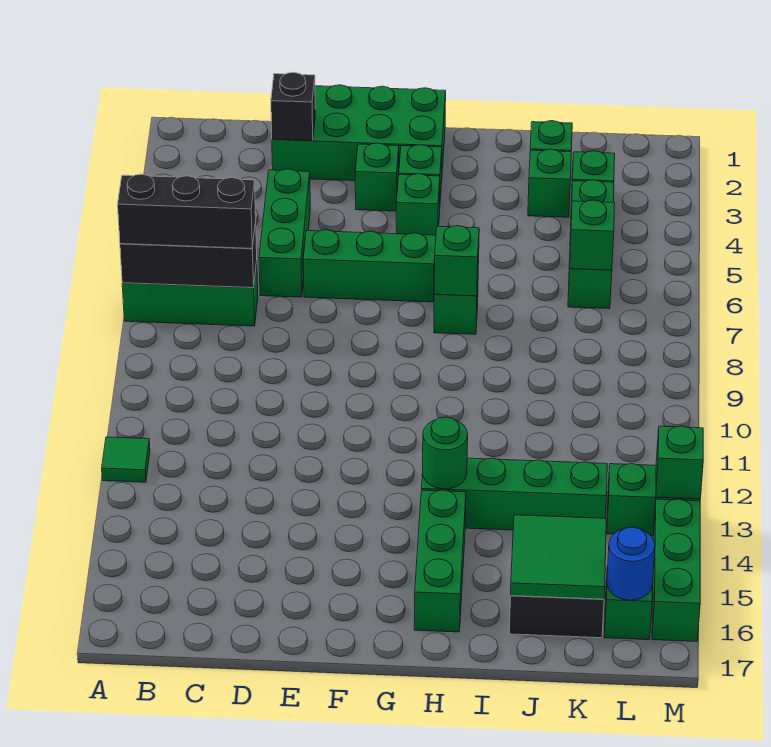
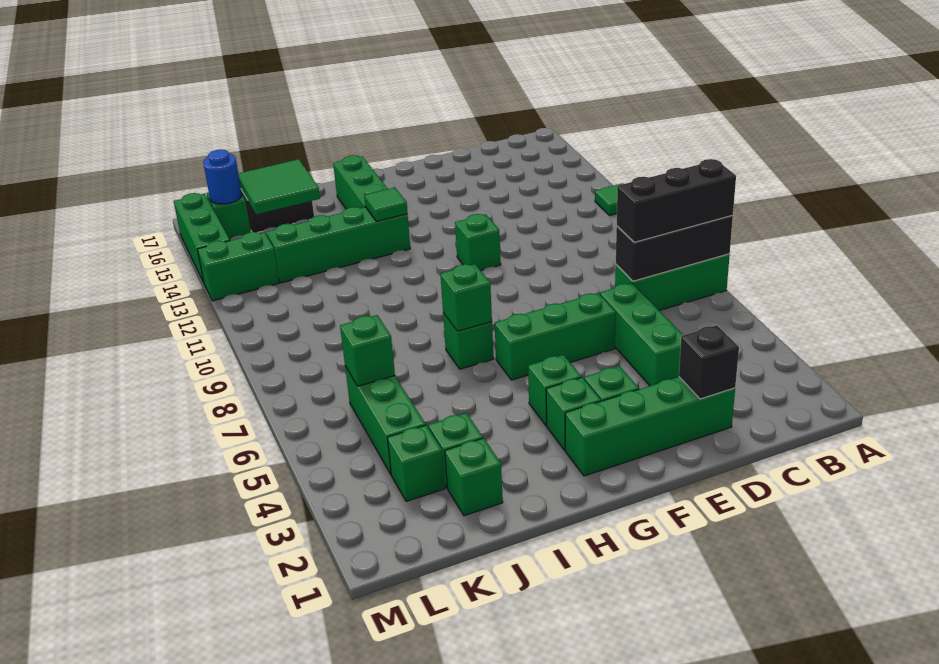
green 2x4 brick [272,85,446,183] -> green 1x4 brick [565,377,735,476]
green 1x1 round brick [423,417,468,489] -> green 1x1 tile [364,187,407,221]
green 1x1 brick [656,426,703,499] -> green 1x1 brick moved to [455,214,501,271]

